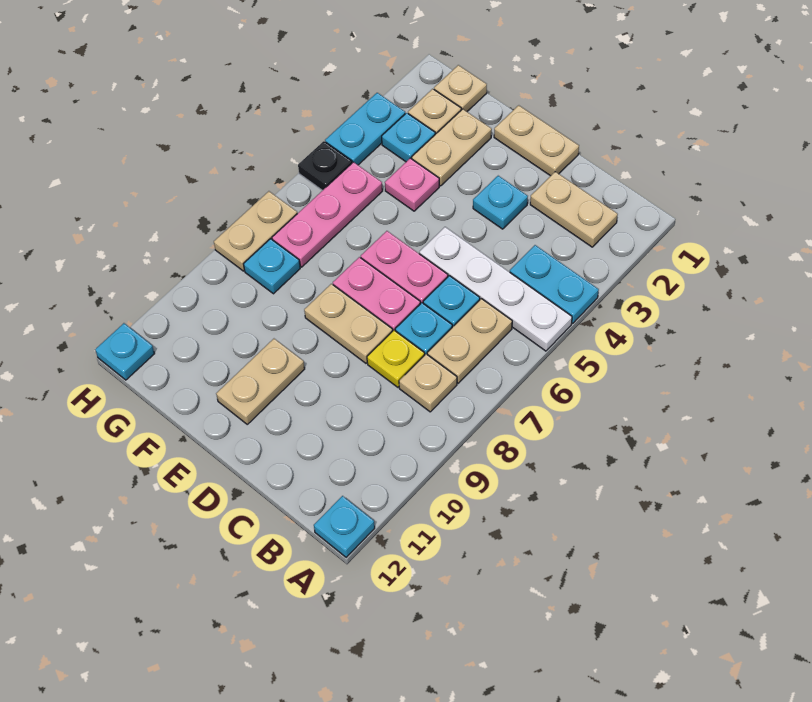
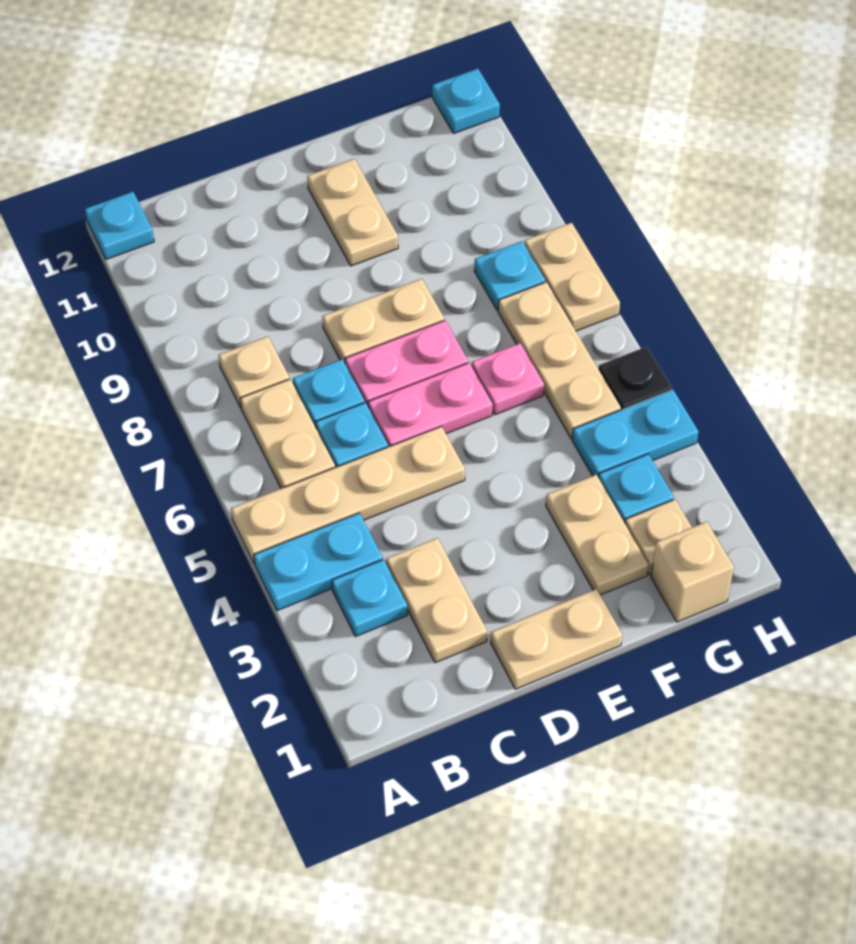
white 1x4 plate [419,227,572,351] -> tan 1x4 plate [231,426,465,563]
tan 1x2 plate [530,172,618,247] -> tan 1x2 plate turned to [386,538,487,663]
yellow 1x1 plate [367,330,425,387] -> none
cyan 1x1 plate [473,176,528,229] -> cyan 1x1 plate moved to [332,560,407,637]
pink 1x1 plate [385,158,439,211] -> pink 1x1 plate moved to [472,343,544,415]
tan 1x1 plate [434,65,487,112] -> tan 1x1 brick [651,522,734,622]
pink 1x3 plate [272,162,383,267] -> tan 1x3 plate [498,282,621,438]
cyan 1x2 plate [325,93,405,165] -> cyan 1x2 plate turned to [572,390,698,478]

